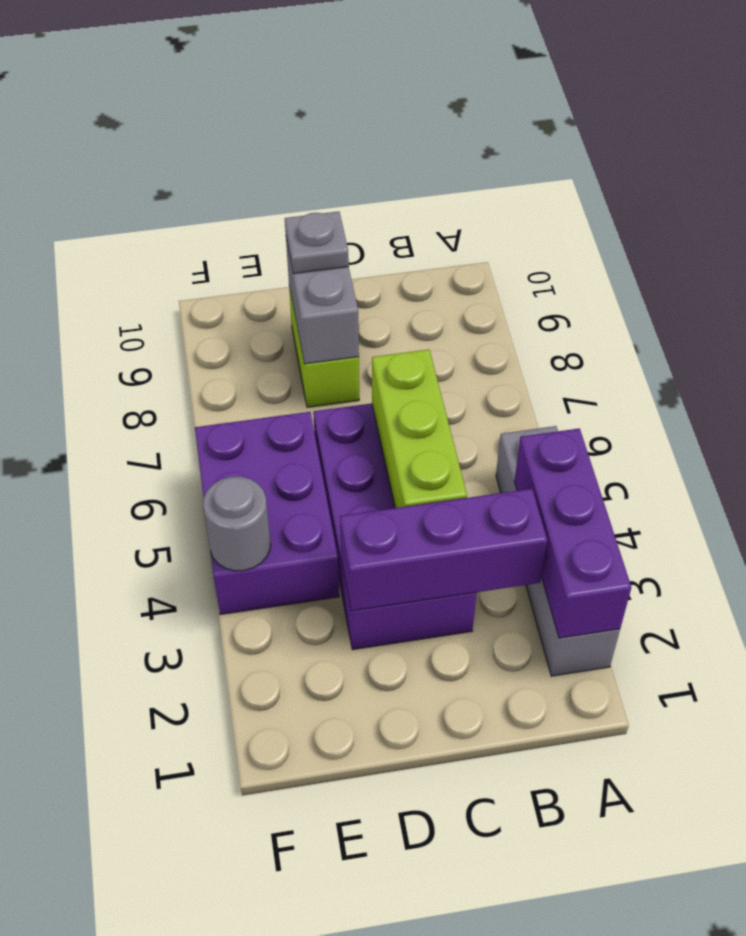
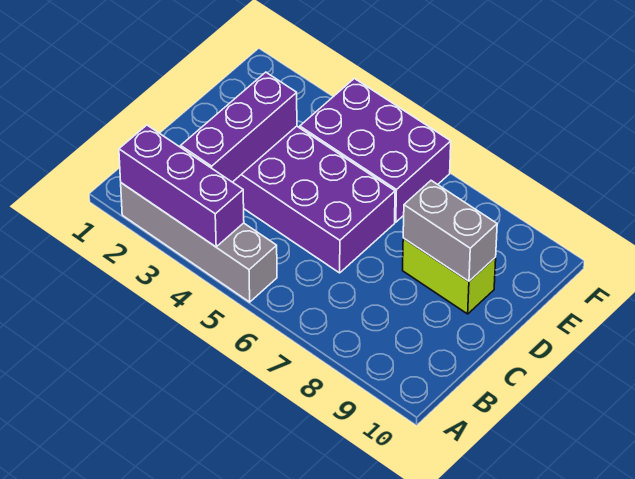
lime 1x3 brick [372,349,467,508] -> none
grey 1x1 plate [285,211,349,274] -> none
grey 1x1 round brick [203,477,270,571] -> none

